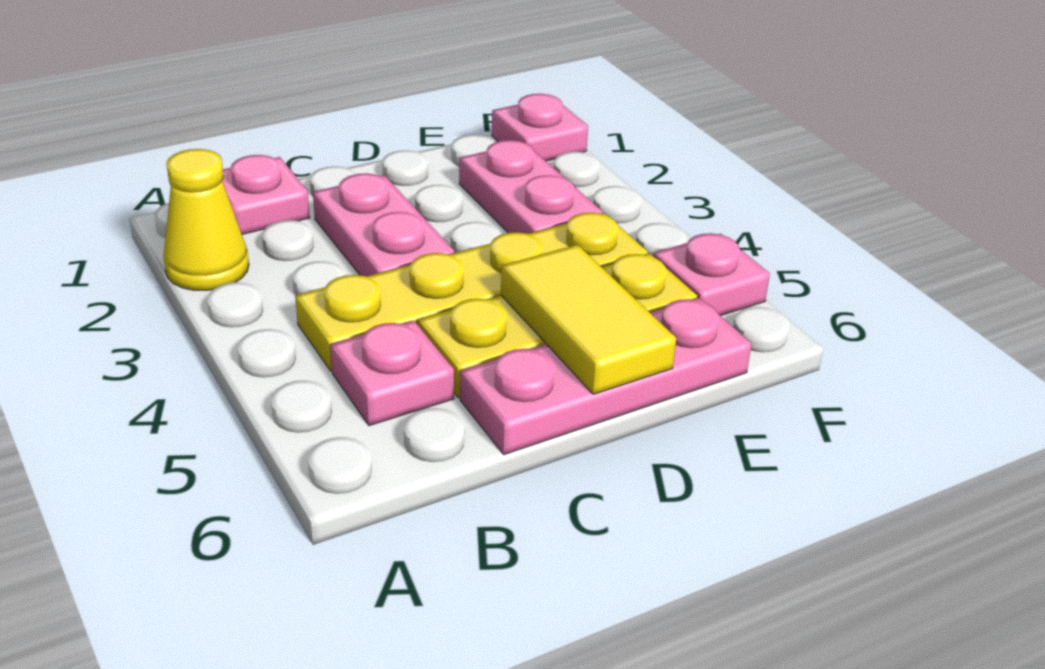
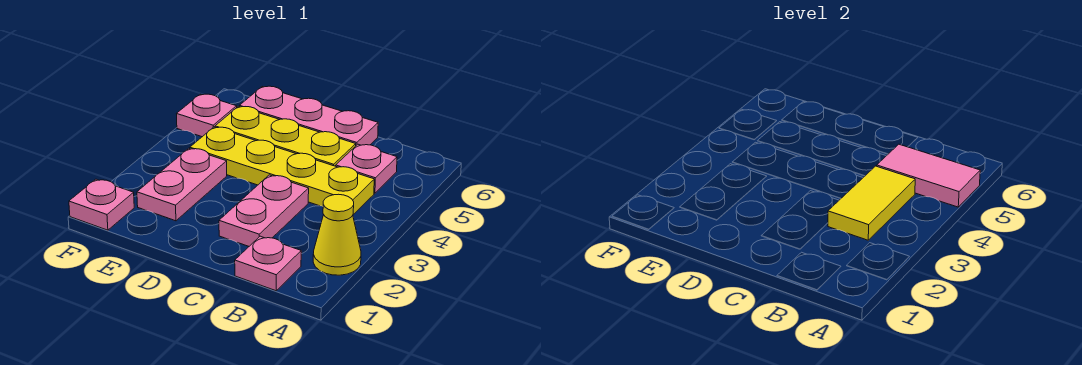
none -> pink 1x2 tile [877,144,980,207]
yellow 1x2 tile [501,245,676,394] -> yellow 1x2 tile moved to [828,166,915,240]

